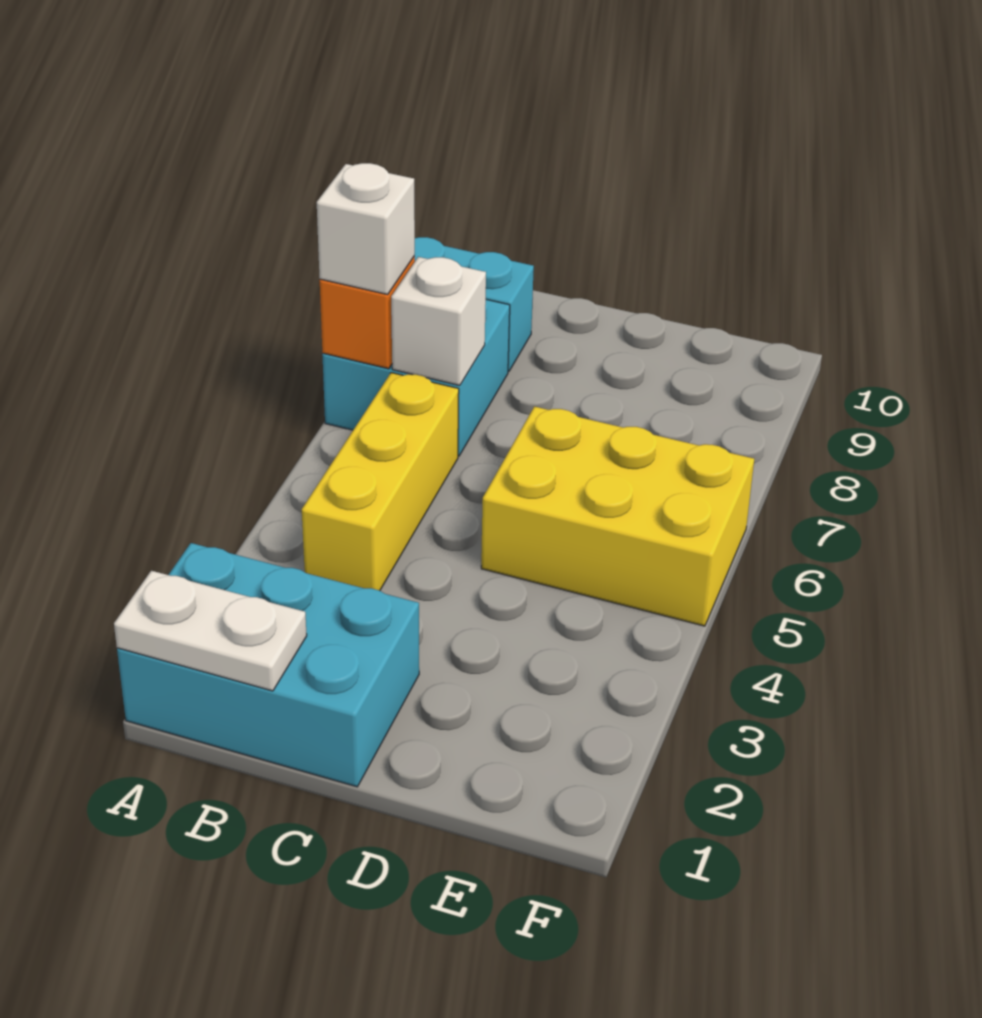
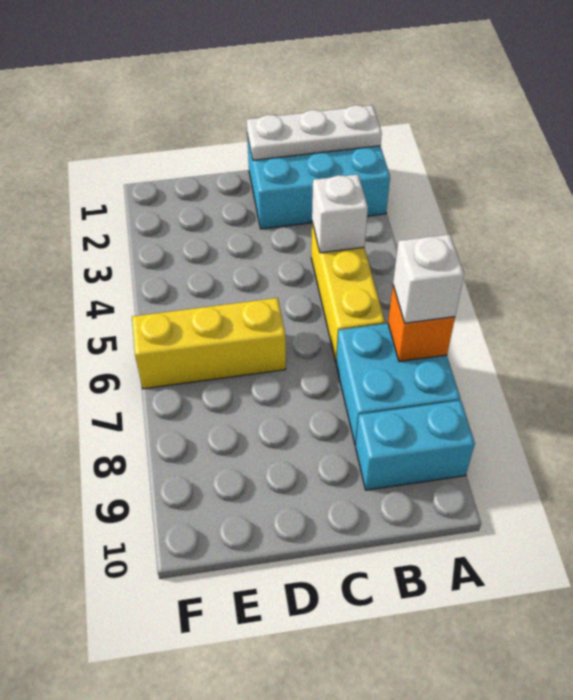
white 1x2 plate [114,571,307,691] -> white 1x3 plate [247,105,382,160]
white 1x1 brick [391,257,486,386] -> white 1x1 brick moved to [312,174,368,253]
yellow 2x3 brick [481,406,754,626] -> yellow 1x3 brick [132,298,286,389]

